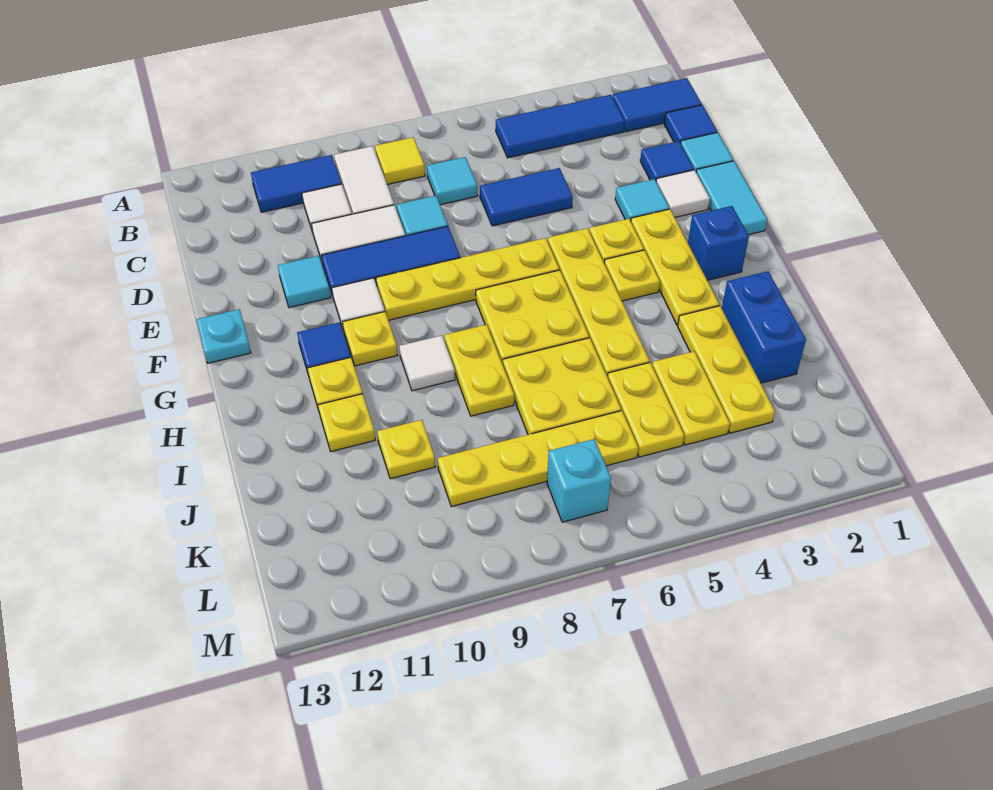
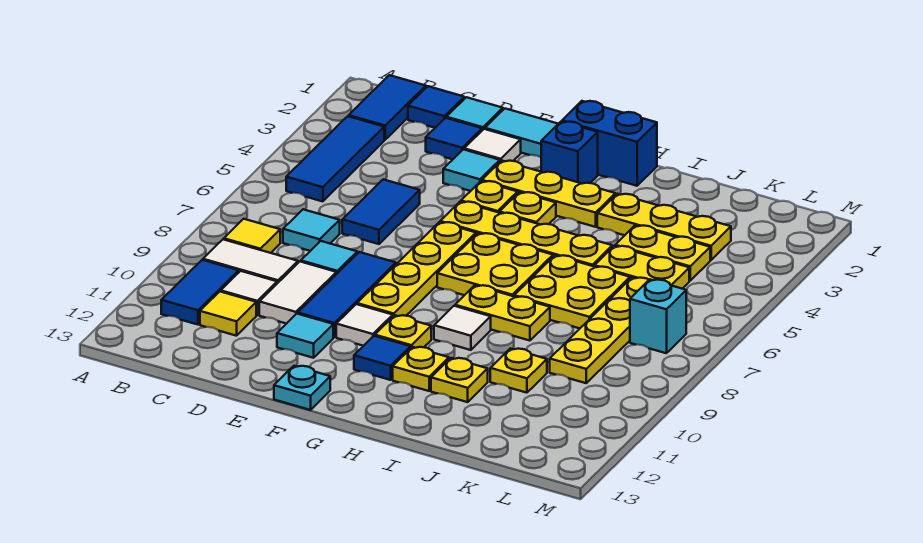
none -> yellow 1x1 tile [200,291,256,336]
blue 1x2 brick [722,271,806,383] -> blue 1x2 brick moved to [562,101,657,186]

